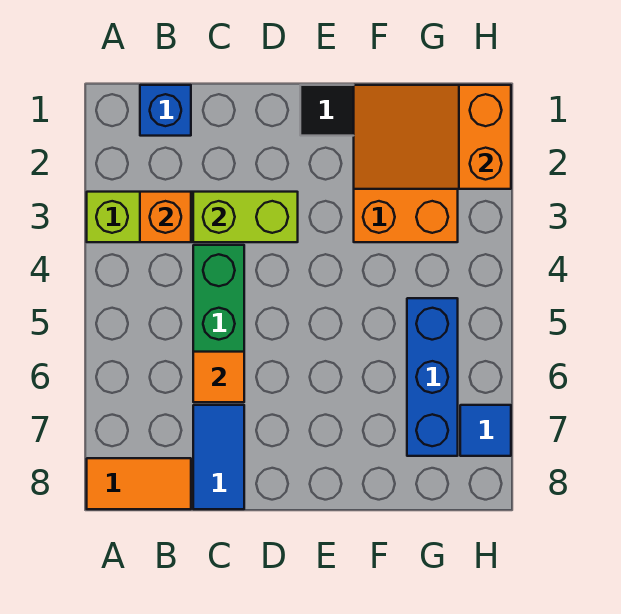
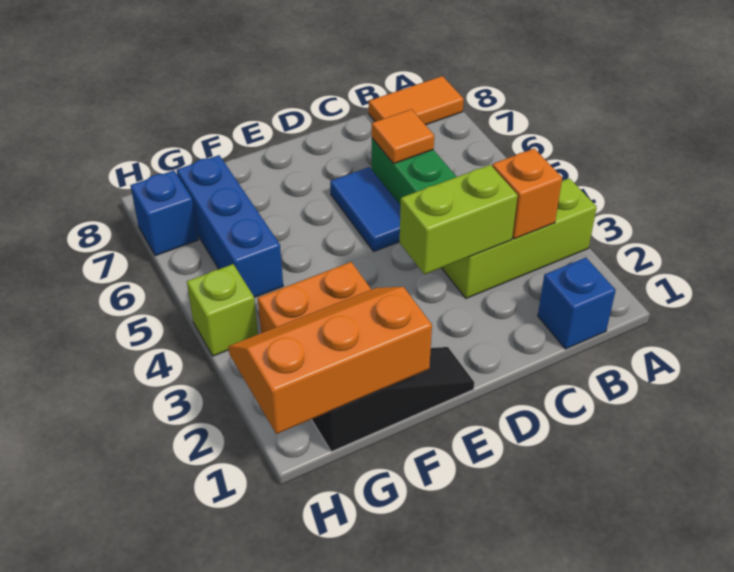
blue 1x2 tile [193,405,244,509] -> blue 1x2 tile moved to [330,167,401,251]
orange 2x3 slope [354,85,511,189] -> orange 2x3 slope turned to [228,287,432,434]
none -> lime 1x1 brick [187,264,258,356]
blue 1x1 tile [460,405,511,456] -> blue 1x1 brick [130,171,198,256]

